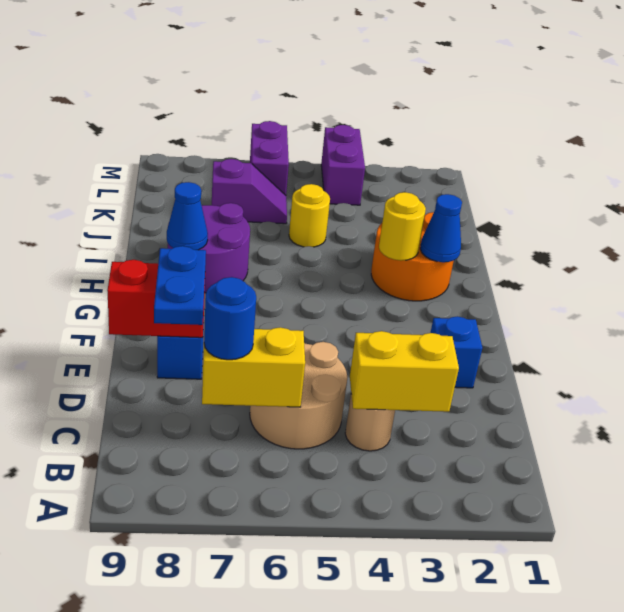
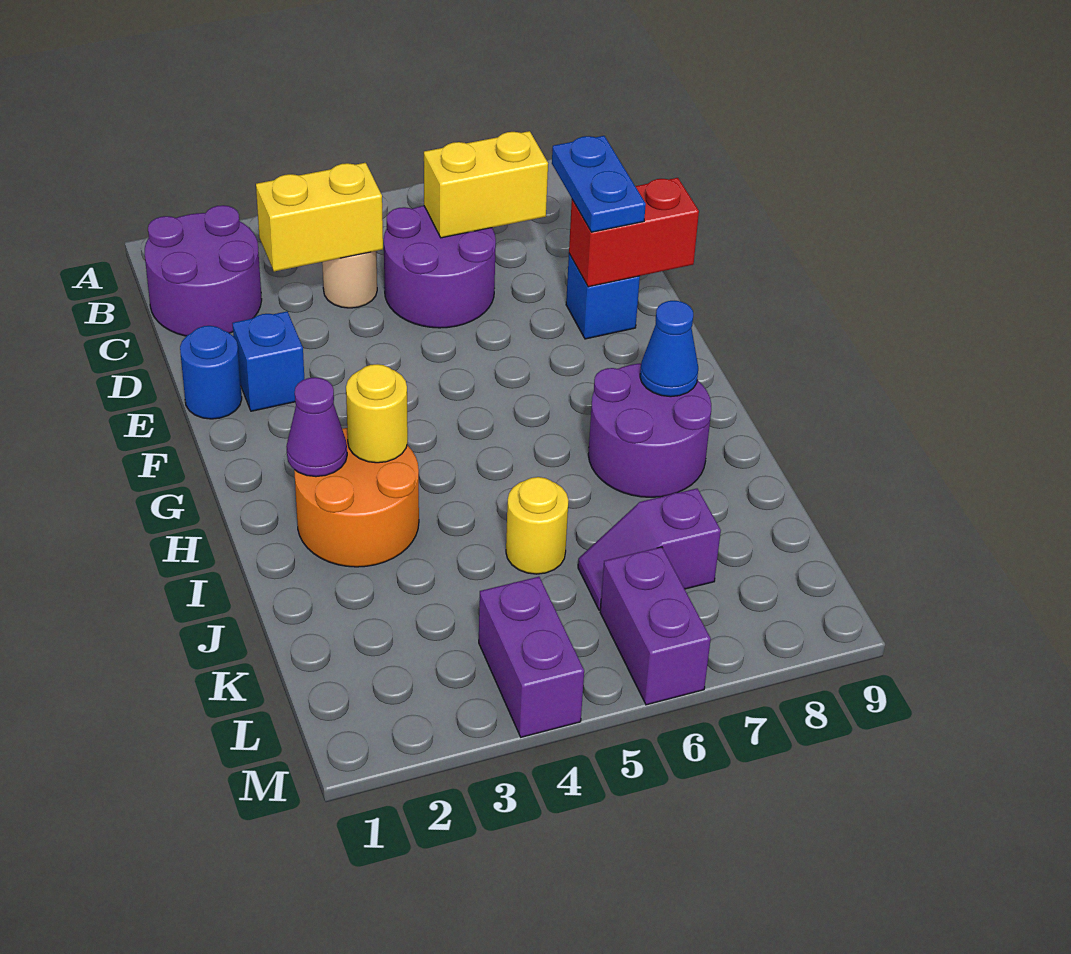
none -> purple 2x2 round brick [145,205,262,336]
tan 2x2 round brick [250,342,347,449] -> purple 2x2 round brick [384,206,496,328]
blue 1x1 round brick [204,277,256,360] -> blue 1x1 round brick moved to [180,326,242,419]
blue 1x1 cone [420,194,462,262] -> purple 1x1 cone [286,377,347,477]

